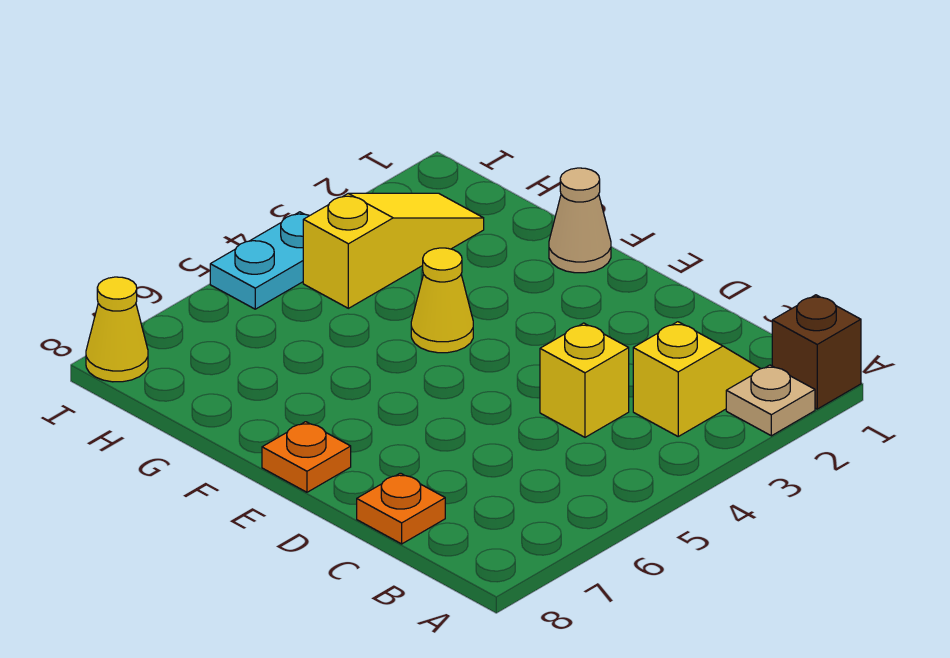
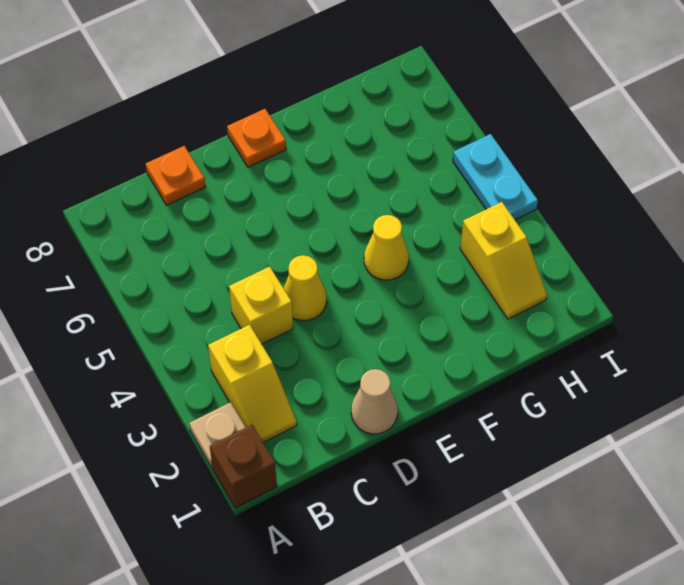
tan 1x1 cone [549,168,611,273] -> tan 1x1 cone moved to [351,369,398,434]
yellow 1x3 slope [303,193,484,308] -> yellow 1x2 slope [460,202,547,319]
yellow 1x1 cone [86,277,148,382] -> yellow 1x1 cone moved to [284,255,327,321]

